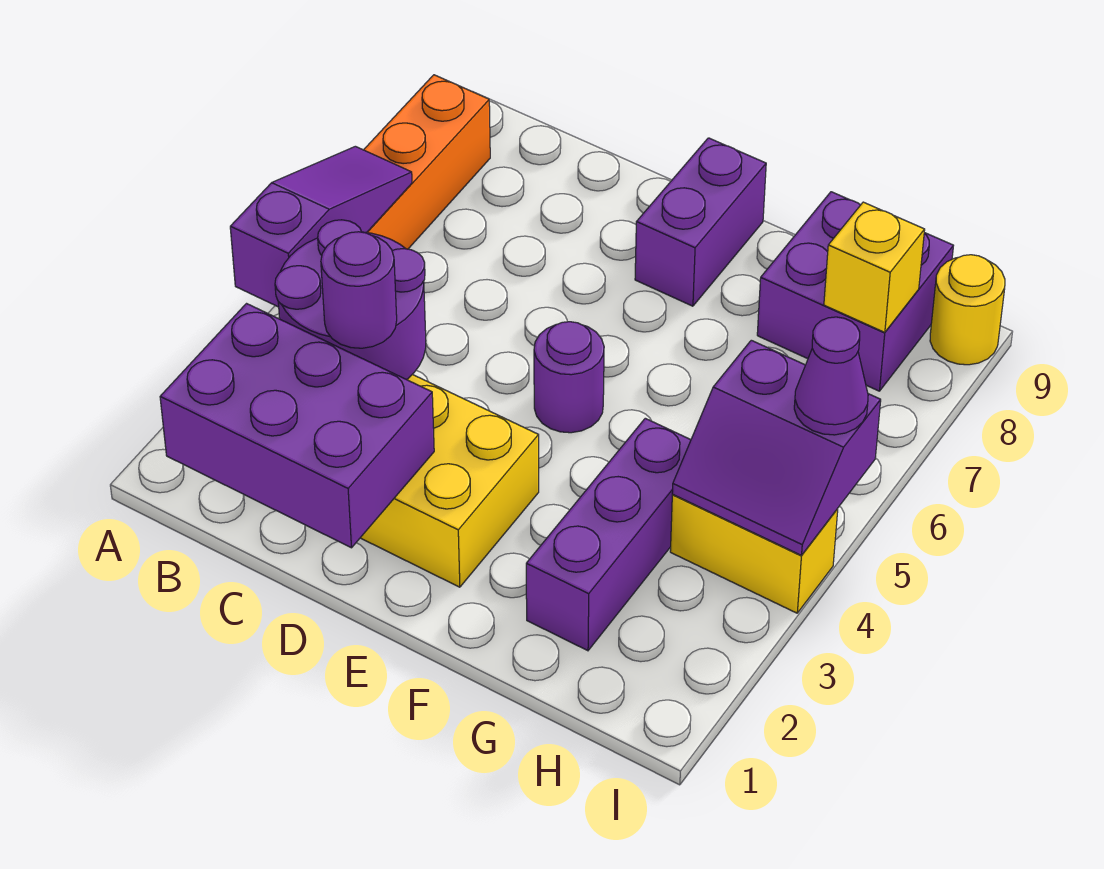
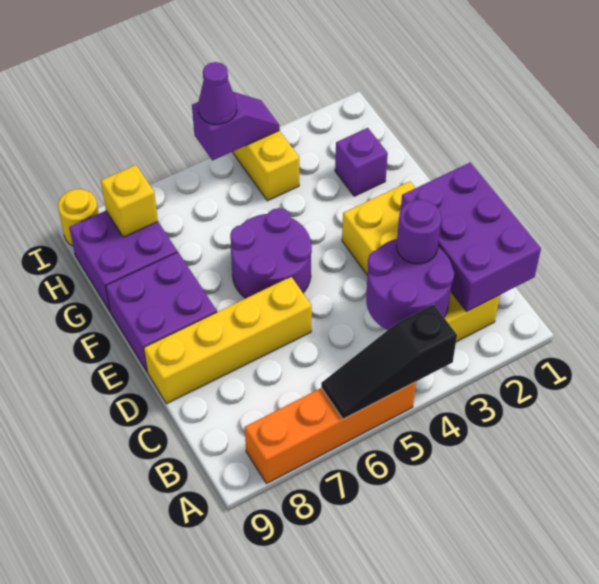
purple 1x3 slope [230,146,412,307] -> black 1x3 slope [321,304,457,419]
none -> yellow 1x4 brick [144,277,312,404]
purple 1x1 round brick [534,322,604,433] -> purple 2x2 round brick [230,208,312,298]
purple 1x2 brick [635,138,766,306] -> purple 2x2 brick [106,252,217,372]
purple 1x3 brick [526,418,691,651] -> purple 1x1 brick [335,128,388,196]
purple 2x2 slope [672,340,881,555] -> purple 1x2 slope [192,92,280,160]

